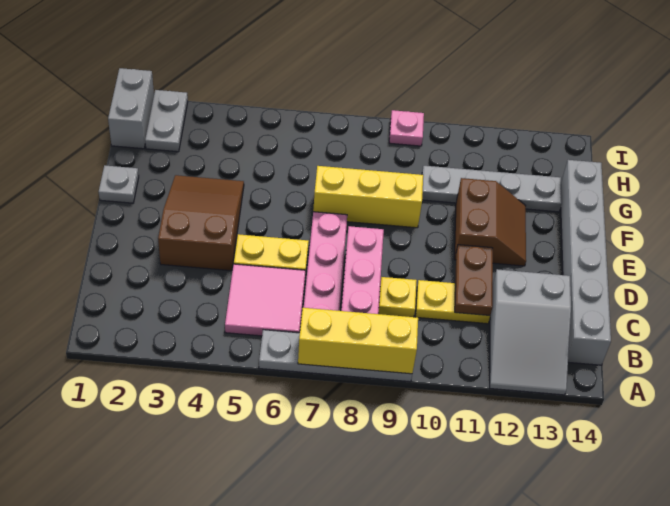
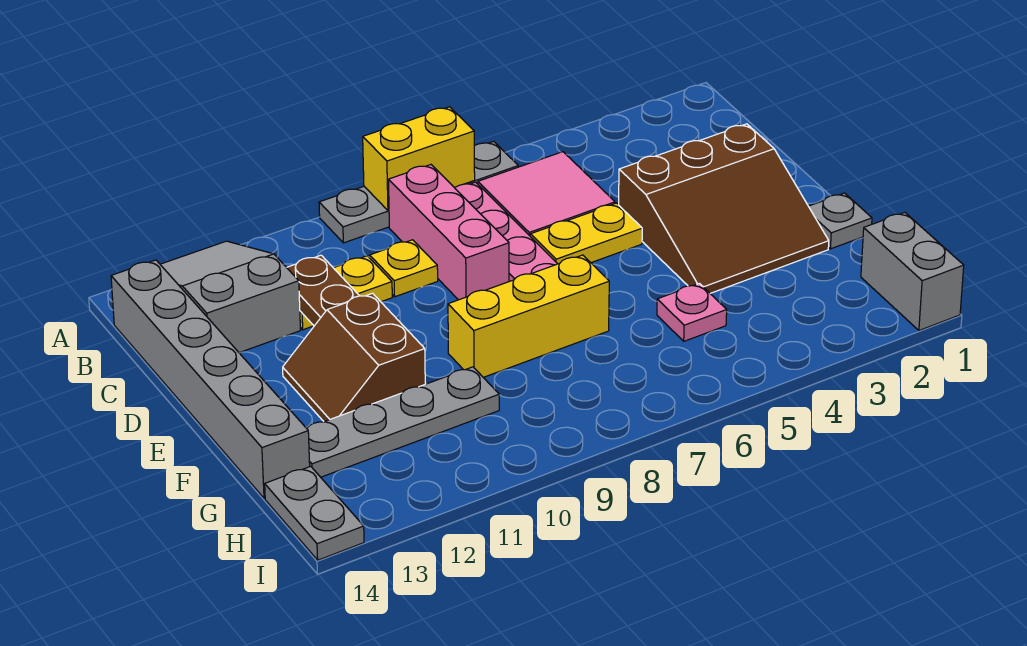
yellow 1x3 brick [298,308,418,374] -> yellow 1x2 brick [363,107,475,211]
brown 2x3 slope [158,175,244,271] -> brown 3x3 slope [618,124,829,293]
grey 1x2 plate [145,90,188,152] -> grey 1x2 plate moved to [265,466,364,560]
pink 1x1 plate [389,110,424,146] -> pink 1x1 plate moved to [657,283,727,341]

